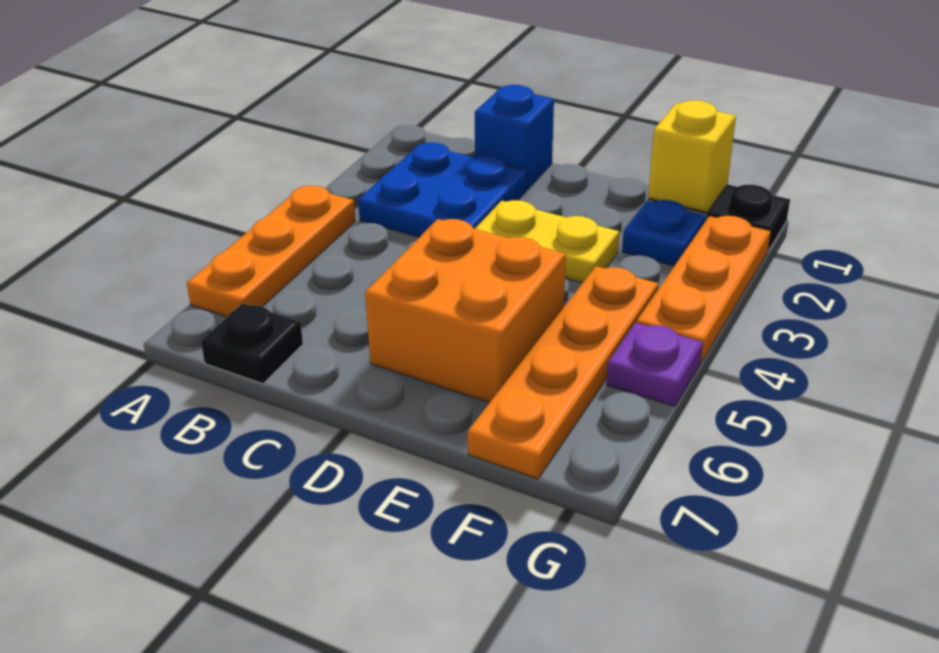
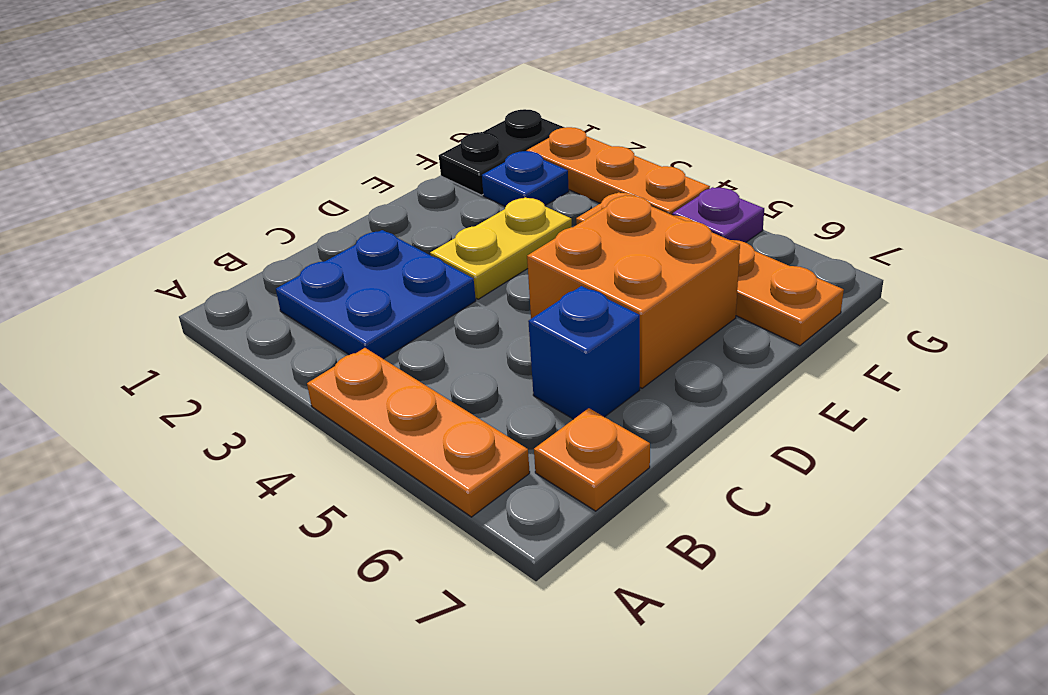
black 1x1 plate [201,303,303,384] -> orange 1x1 plate [534,408,650,511]
blue 1x1 brick [475,85,554,190] -> blue 1x1 brick moved to [528,286,640,419]
yellow 1x1 brick [648,100,736,213] -> none

